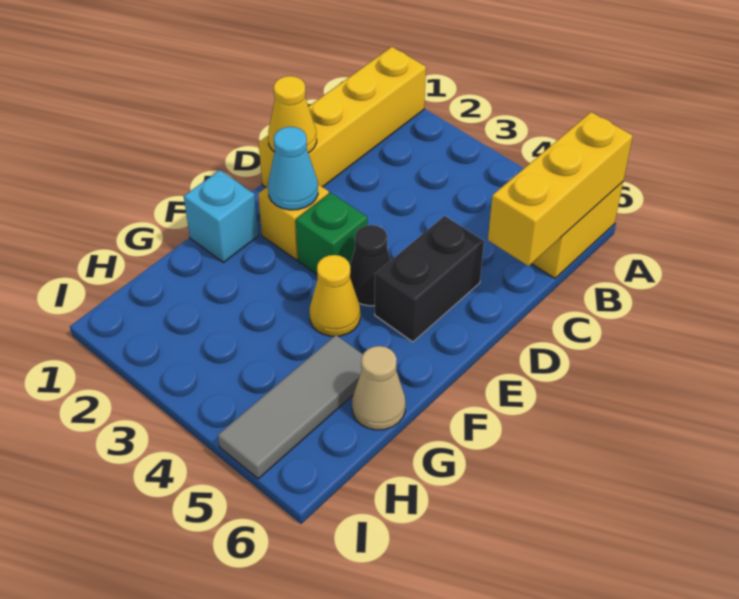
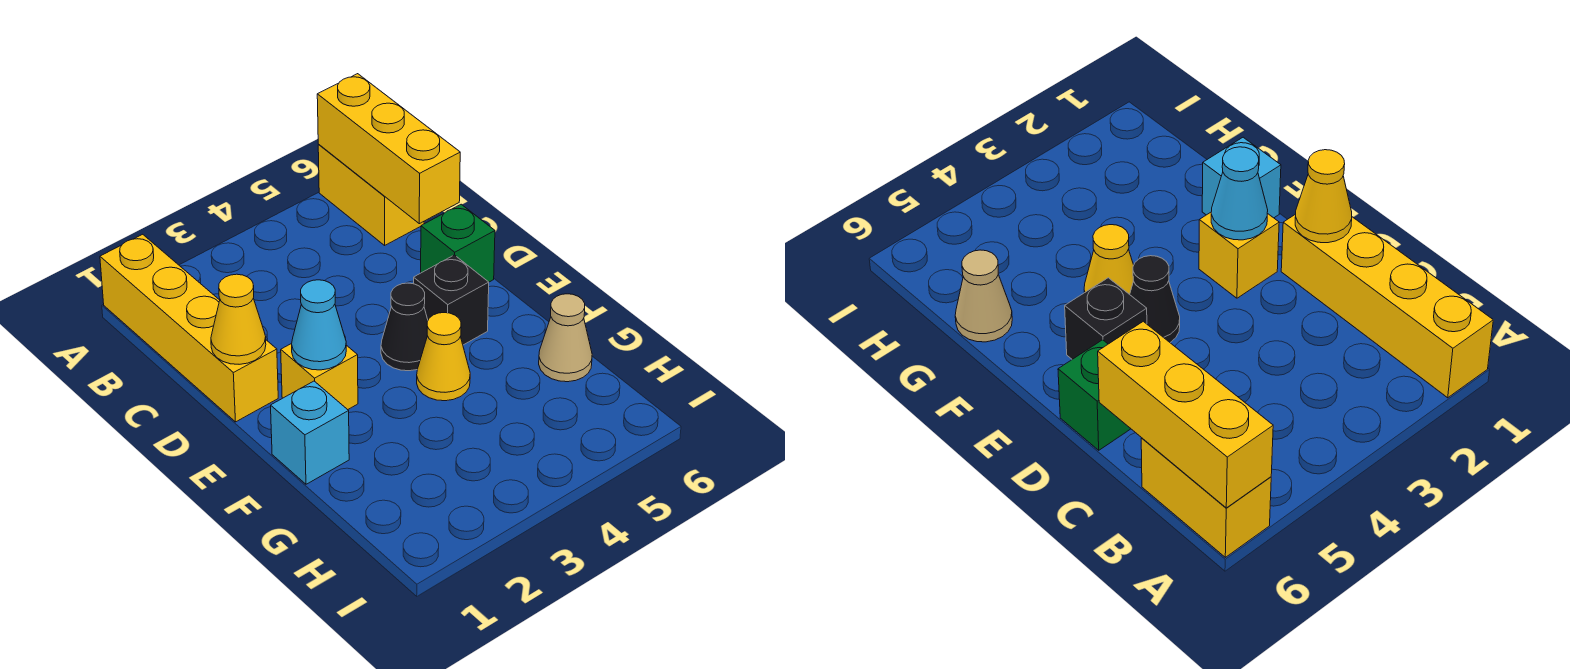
black 1x2 brick [375,216,484,342] -> black 1x1 brick [414,255,489,345]
green 1x1 brick [296,193,368,274] -> green 1x1 brick moved to [421,204,495,282]
grey 1x3 tile [218,335,363,479] -> none

